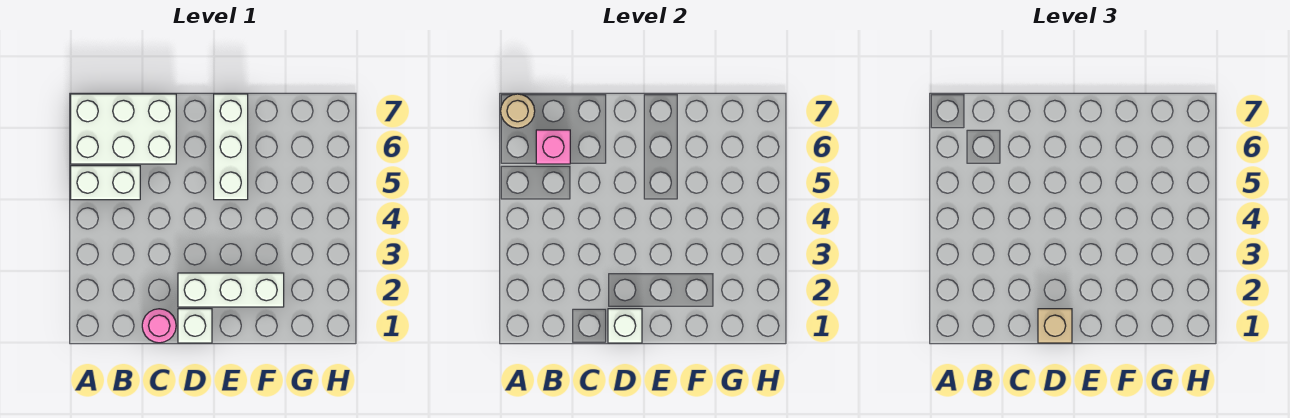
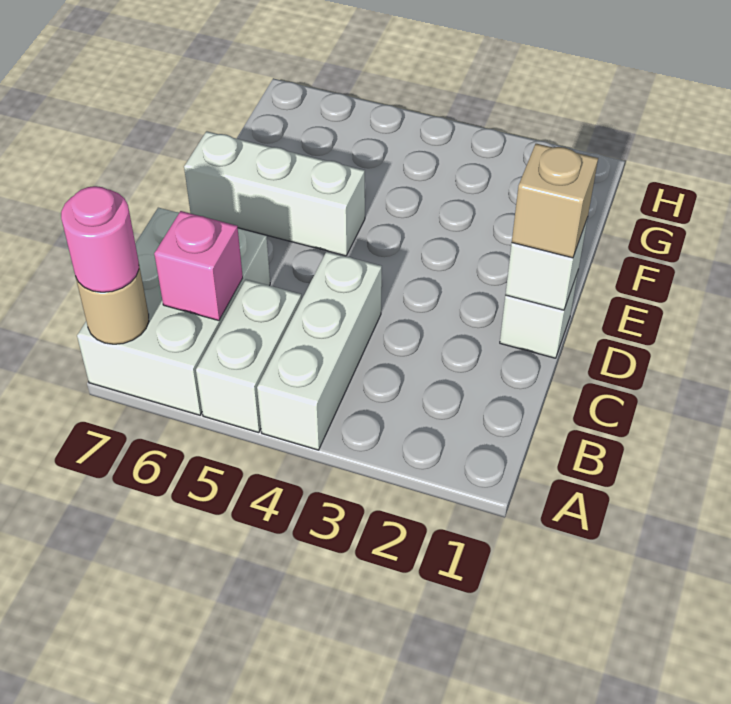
pink 1x1 round brick [142,309,176,343] -> pink 1x1 round brick moved to [61,186,139,292]
white 1x3 brick [178,273,284,307] -> white 1x3 brick moved to [257,251,382,450]

